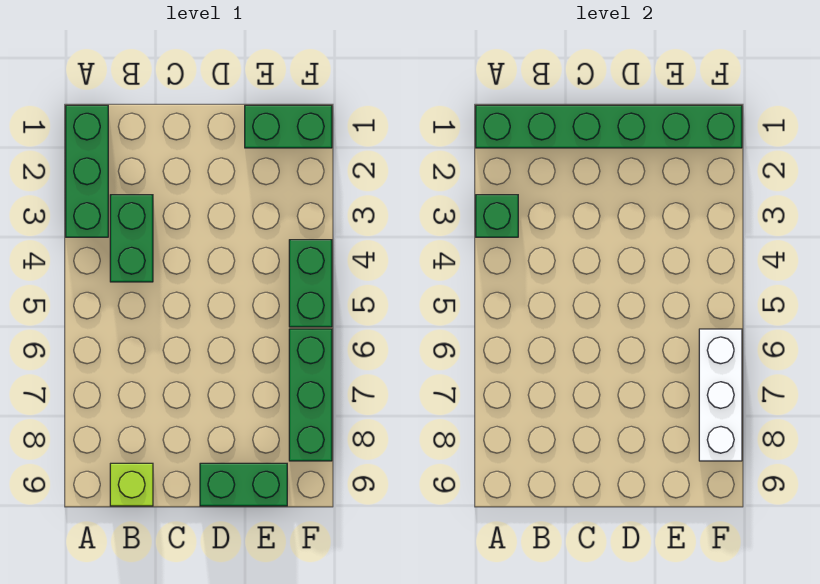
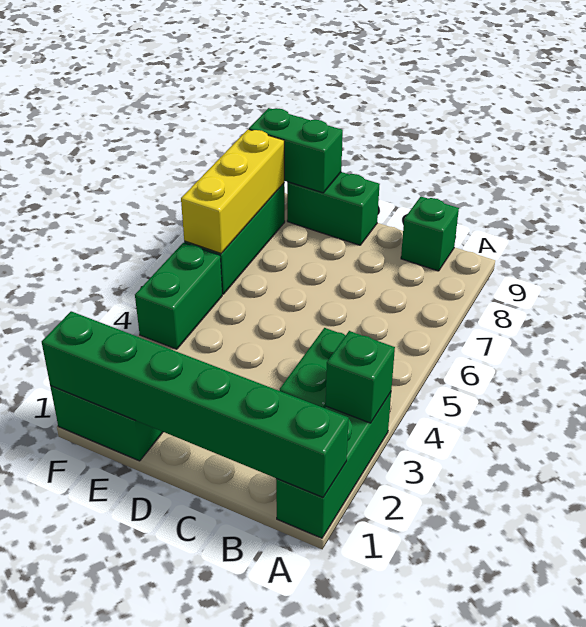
lime 1x1 brick [110,463,153,506] -> green 1x1 brick [401,196,459,271]
none -> green 1x2 brick [249,108,343,193]
white 1x3 brick [699,329,742,461] -> yellow 1x3 brick [181,129,284,253]

